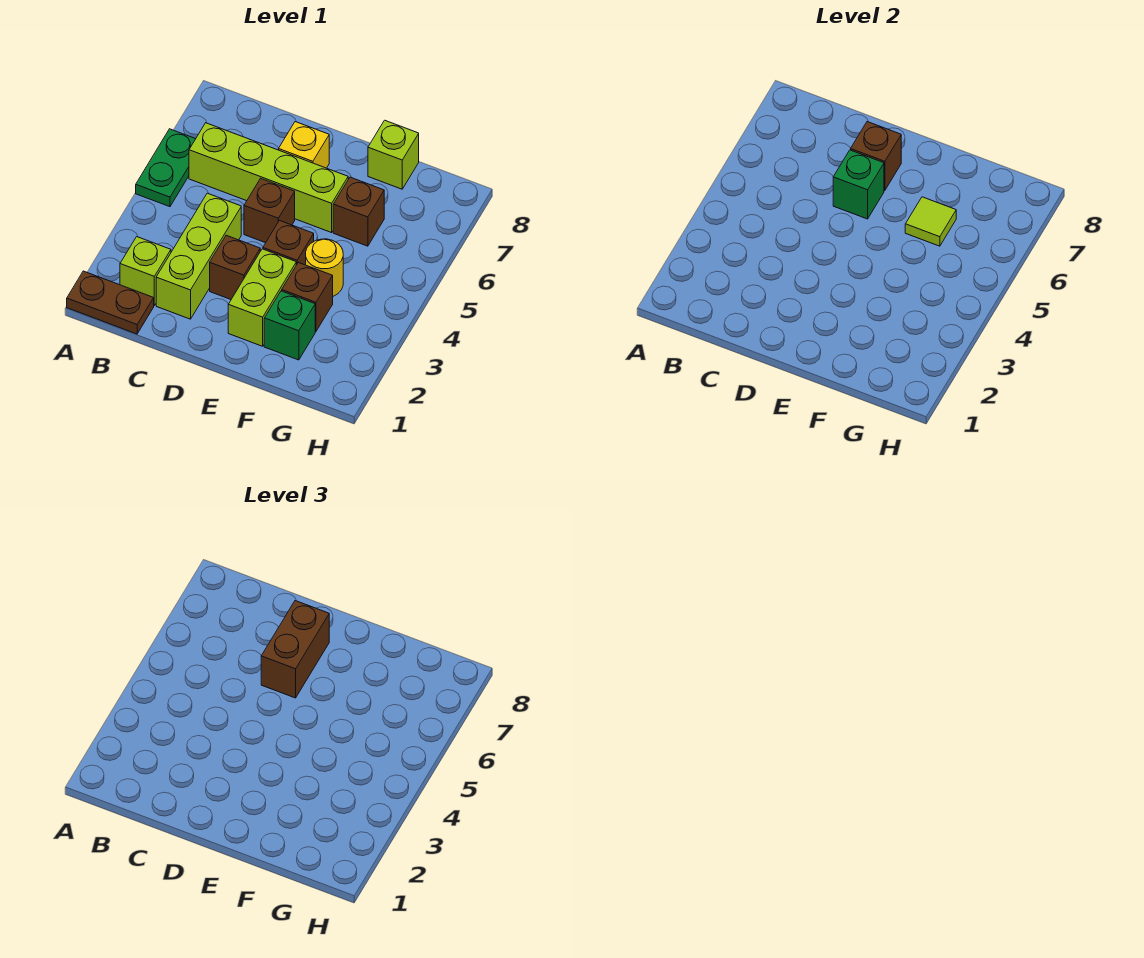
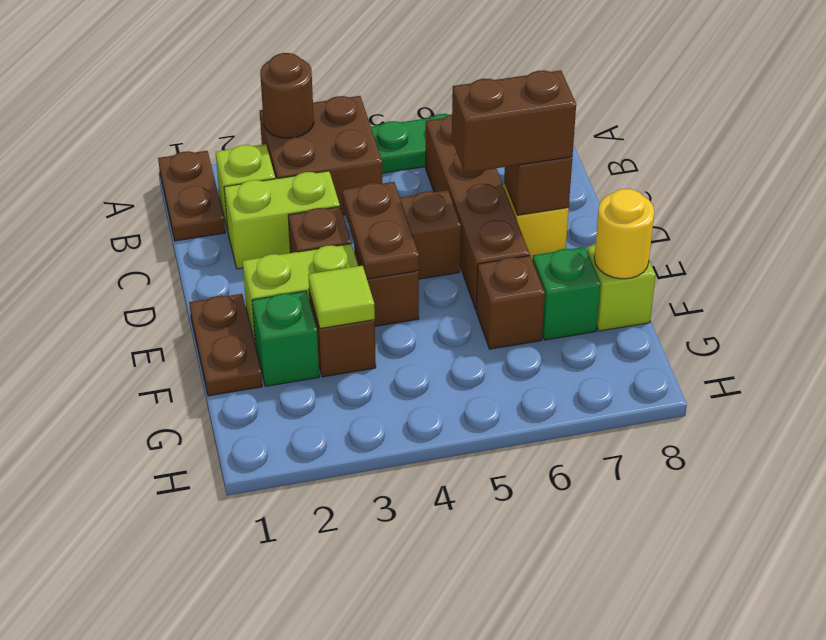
none -> brown 2x2 brick [260,96,382,215]
none -> brown 1x1 round brick [260,53,314,138]
lime 1x4 brick [189,123,348,233] -> brown 1x4 brick [426,115,530,309]
lime 1x3 brick [156,193,241,319] -> lime 1x2 brick [224,171,340,269]
none -> brown 1x2 plate [342,182,419,279]
green 1x1 brick [833,150,884,219] -> green 1x1 brick moved to [533,247,600,340]
none -> brown 1x2 plate [189,294,262,396]
yellow 1x1 round brick [306,239,343,296] -> yellow 1x1 round brick moved to [594,189,654,279]
lime 1x1 tile [905,197,956,246] -> lime 1x1 tile moved to [308,266,375,328]

